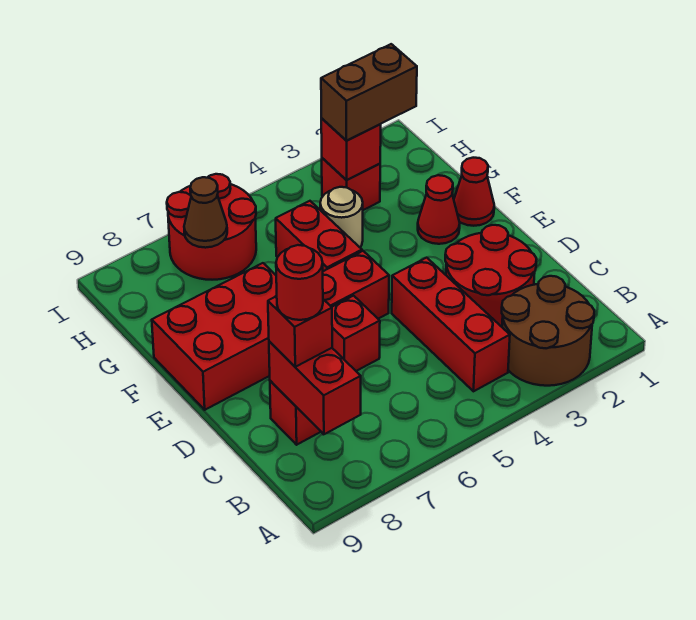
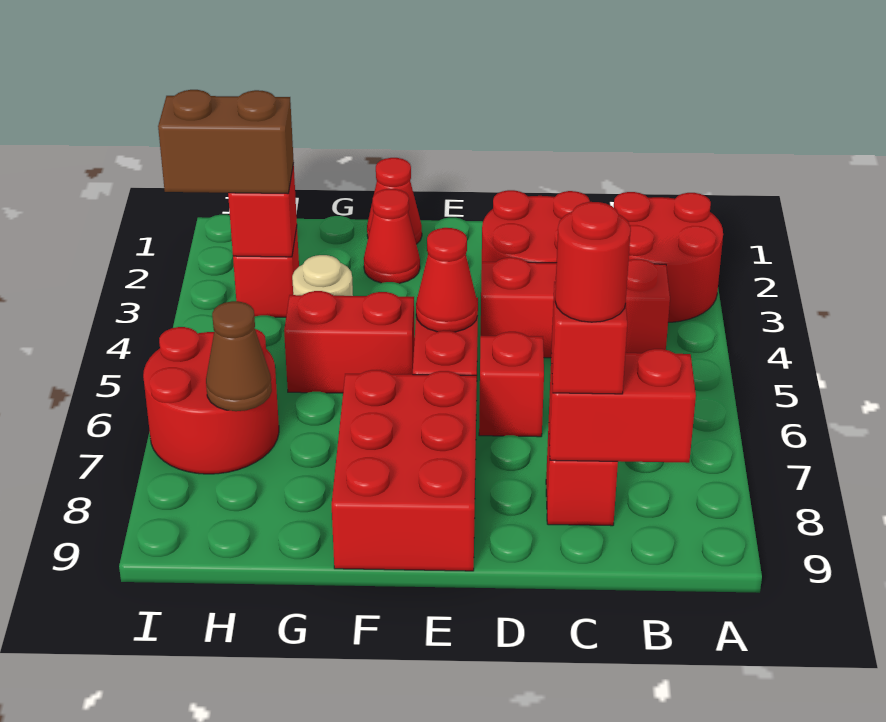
brown 2x2 round brick [502,276,594,386] -> red 2x2 round brick [614,192,723,322]
none -> red 1x1 cone [416,228,478,332]
brown 1x2 brick [321,44,417,140] -> brown 1x2 brick turned to [158,90,294,194]

